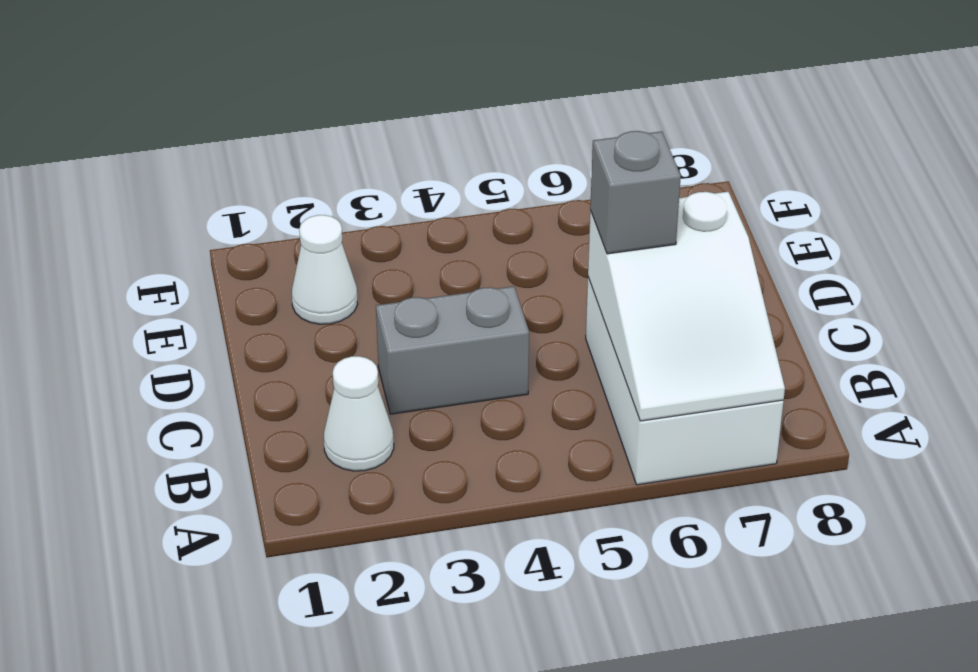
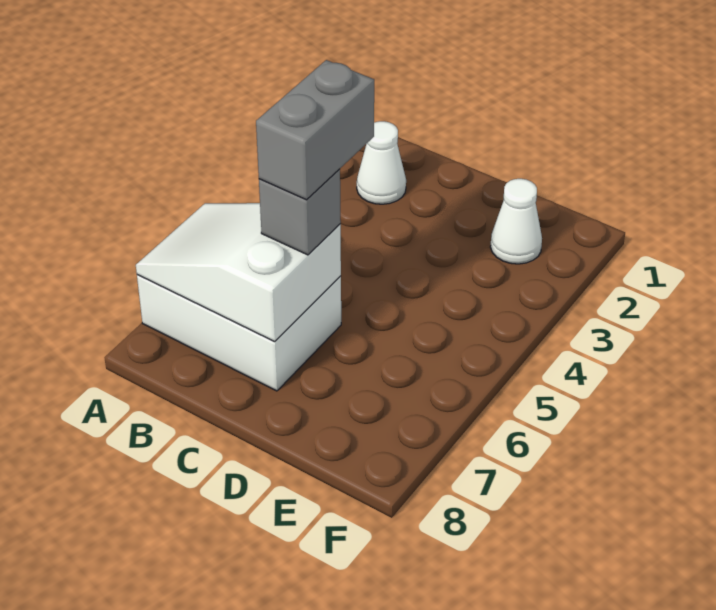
grey 1x2 brick [376,286,529,414] -> grey 1x2 brick moved to [256,60,374,200]

